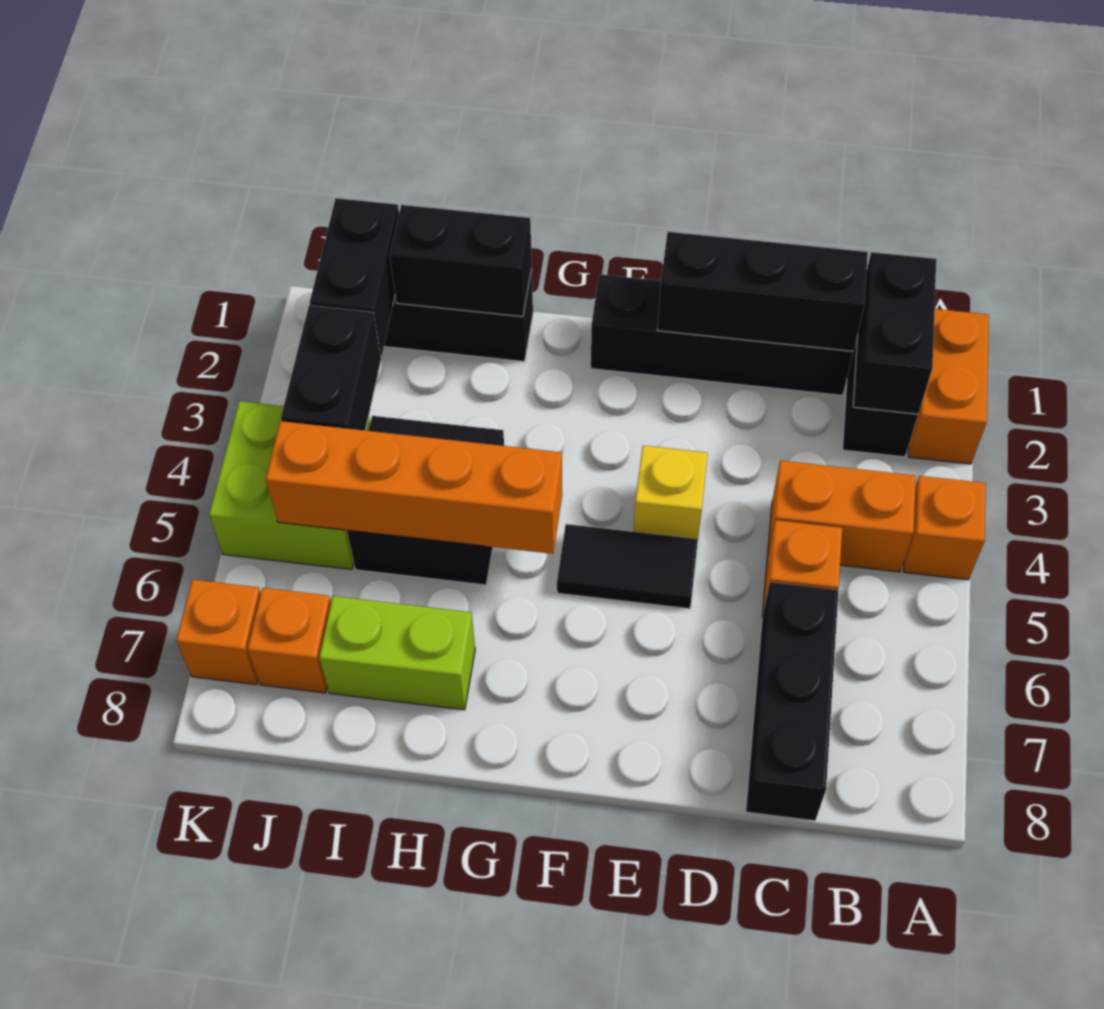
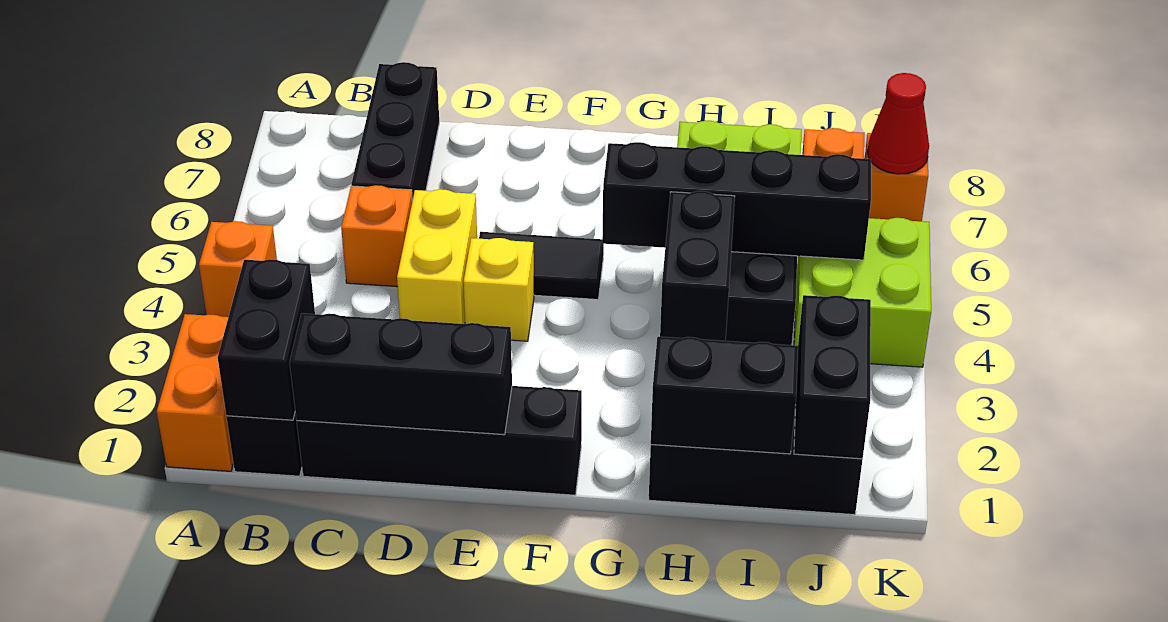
orange 1x2 brick [767,461,916,572] -> none
none -> yellow 1x2 brick [397,189,477,324]
orange 1x4 brick [266,421,562,554] -> black 1x4 brick [602,142,871,260]
black 1x2 brick [281,306,381,430] -> black 1x2 brick moved to [660,191,735,341]
none -> red 1x1 cone [867,73,929,174]

